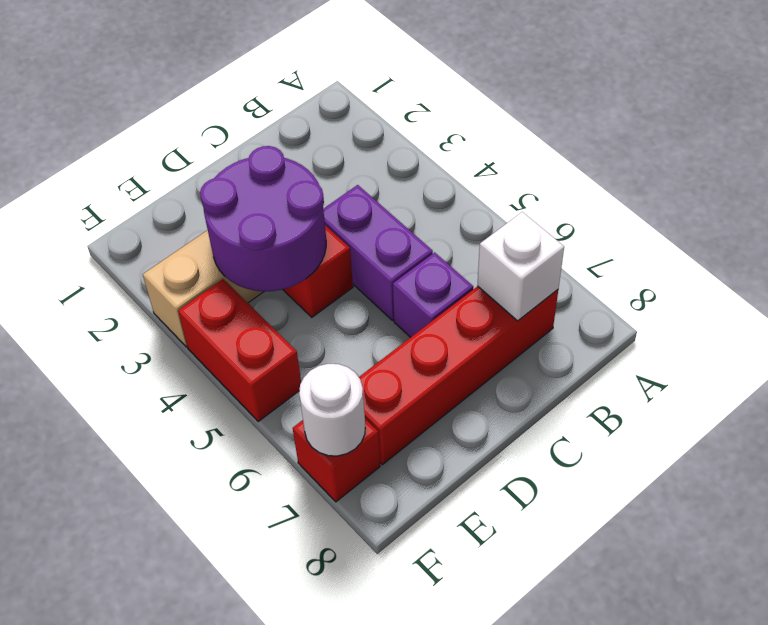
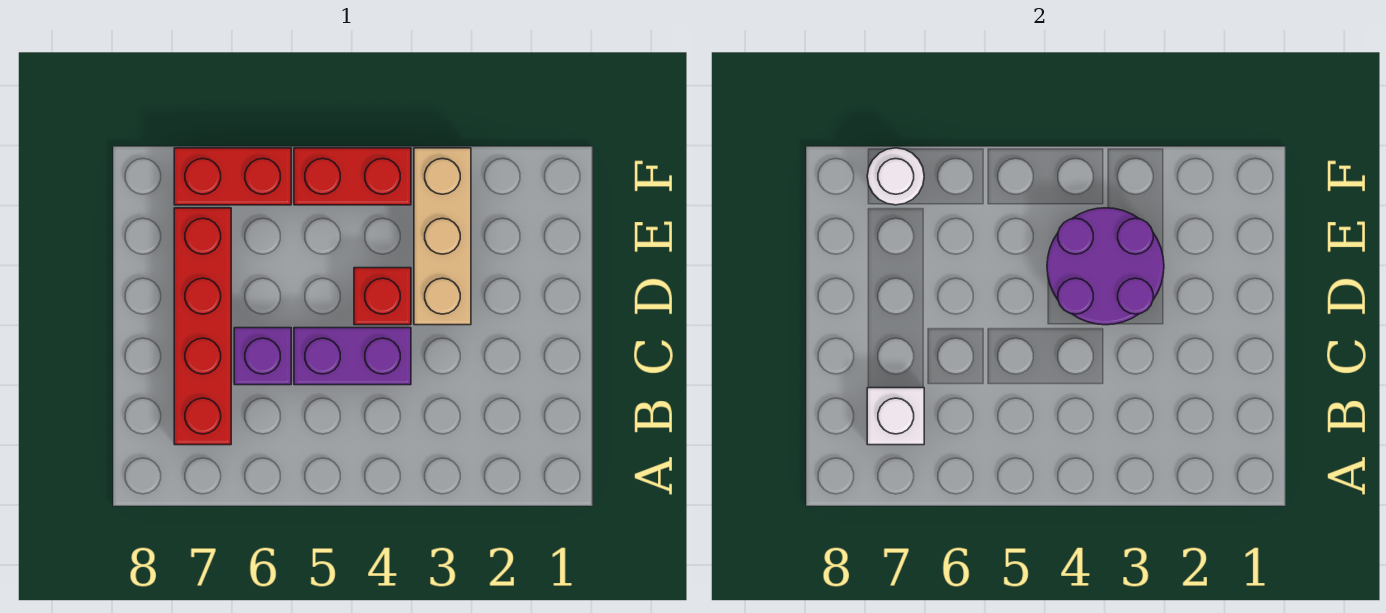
red 1x1 brick [293,419,380,502] -> red 1x2 brick [174,148,291,205]

